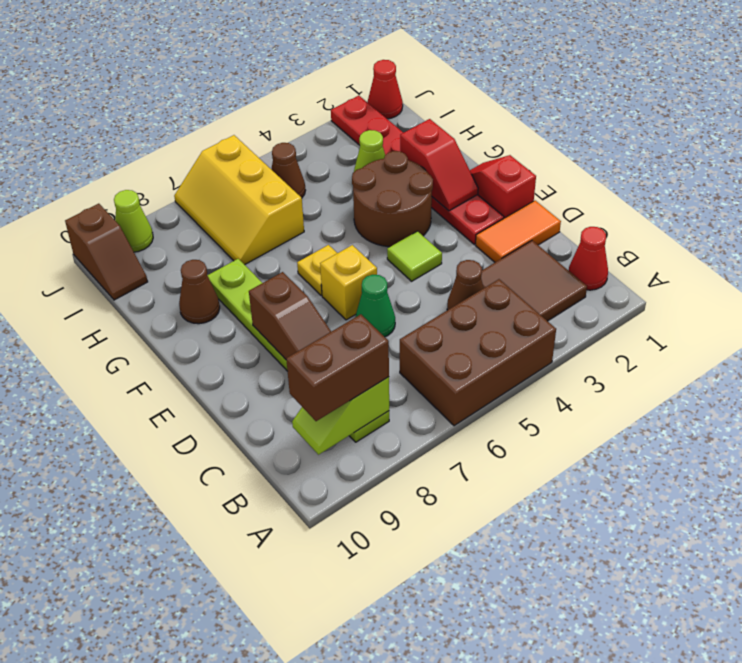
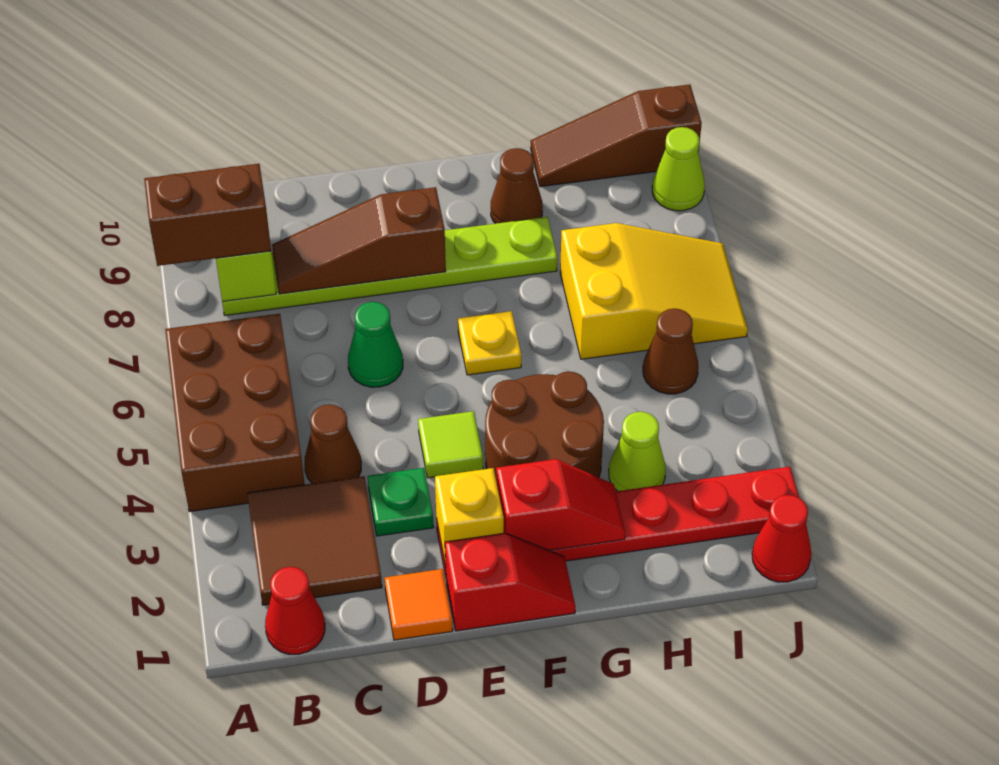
brown 1x2 brick [286,314,389,421] -> brown 1x2 brick turned to [144,164,271,266]
orange 1x2 tile [476,201,561,262] -> orange 1x1 tile [385,569,453,640]
none -> green 1x1 plate [368,468,434,536]
yellow 1x1 brick [320,245,377,320] -> yellow 1x1 brick moved to [435,468,504,565]
red 1x2 slope [400,119,478,211] -> red 1x2 slope turned to [496,459,625,551]
yellow 2x3 slope [174,135,304,265] -> yellow 2x3 slope turned to [560,223,748,359]
brown 1x2 slope [65,204,148,300] -> brown 1x3 slope [531,85,702,187]

